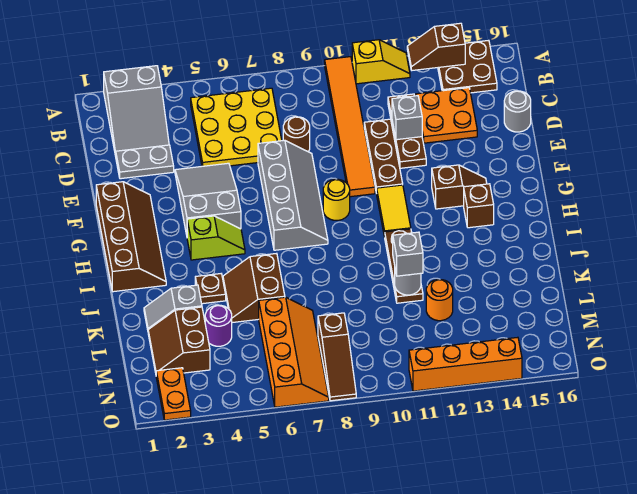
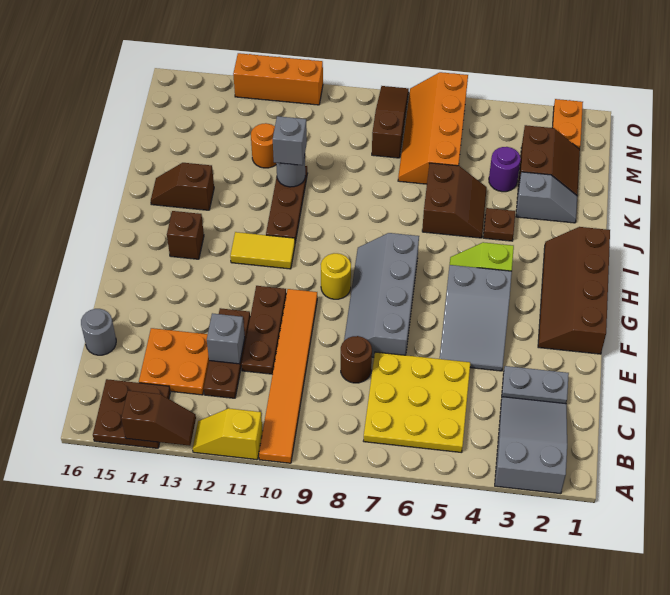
yellow 1x2 tile [377,185,411,237] -> yellow 1x2 tile turned to [230,232,295,269]
brown 1x2 slope [432,165,487,209] -> brown 1x2 slope moved to [151,163,214,210]
orange 1x4 brick [409,337,522,391] -> orange 1x3 brick [233,53,323,105]

